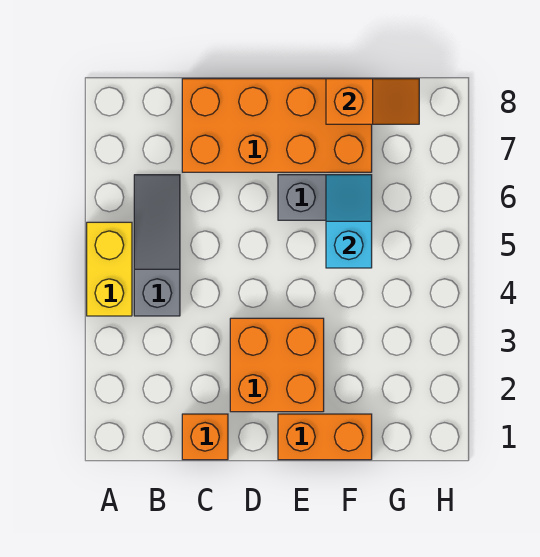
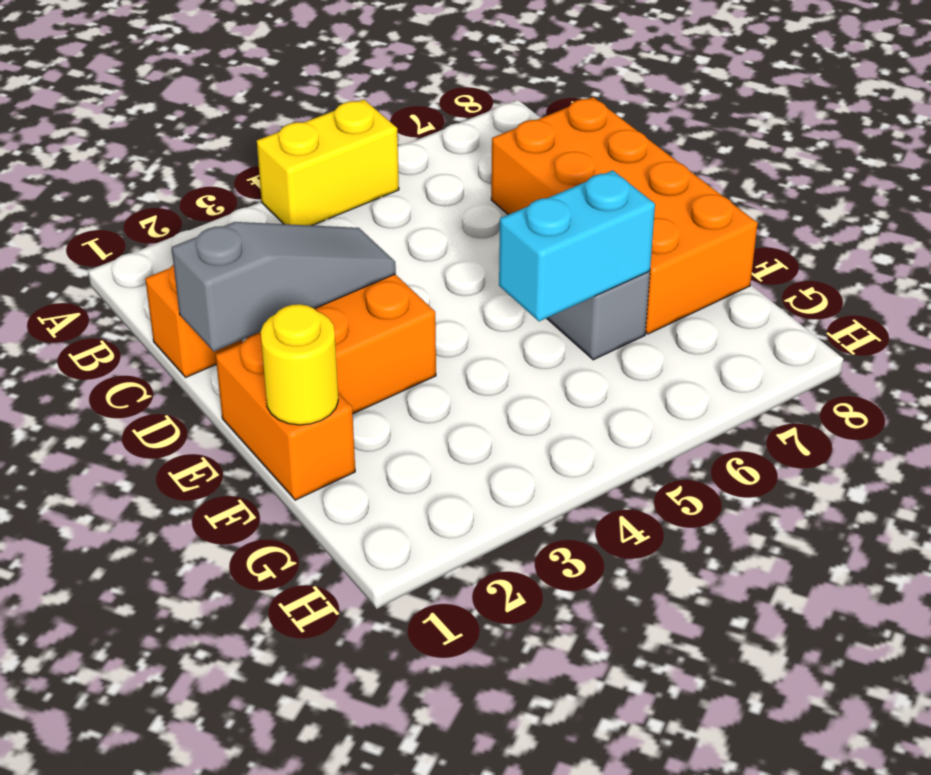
grey 1x3 slope [134,175,180,316] -> grey 1x3 slope moved to [172,222,396,351]
none -> yellow 1x1 round brick [261,304,338,425]
cyan 1x2 slope [326,175,372,268] -> cyan 1x2 brick [499,170,655,321]
orange 1x2 slope [326,79,419,124] -> none

